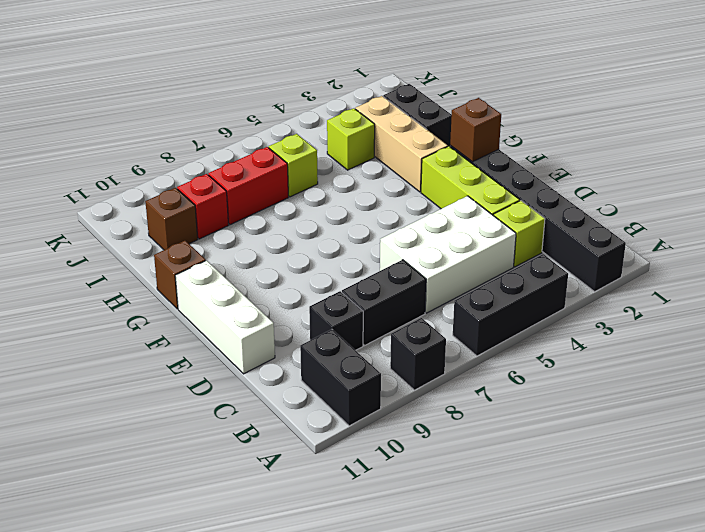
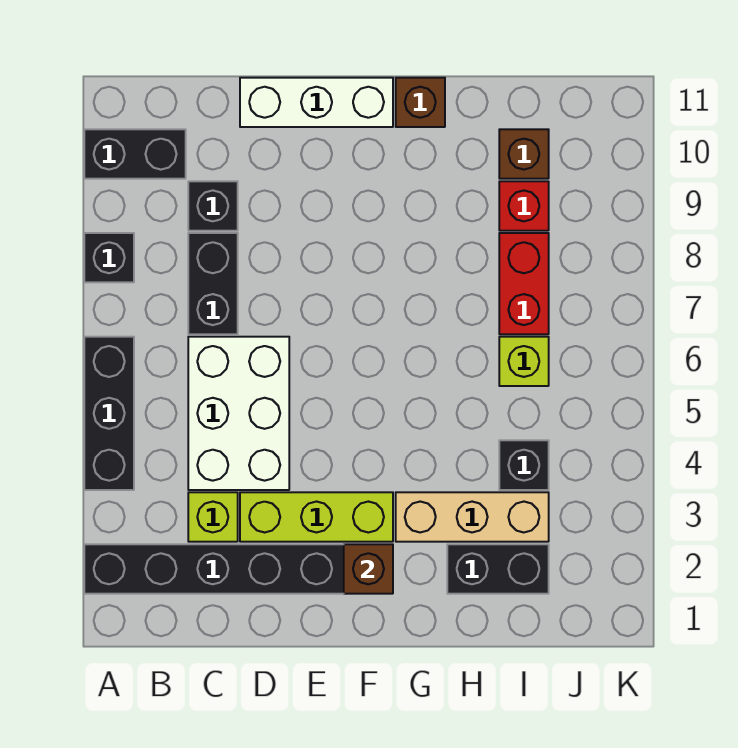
lime 1x1 brick [327,108,375,170] -> black 1x1 brick [499,440,549,490]

